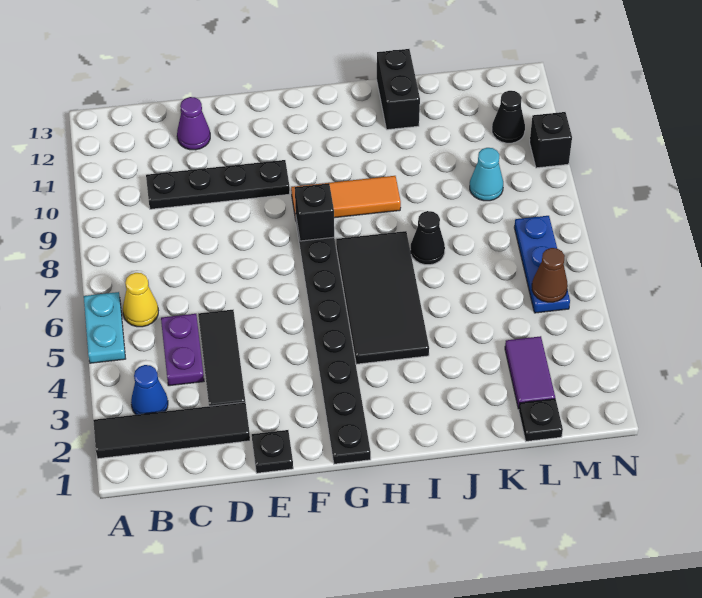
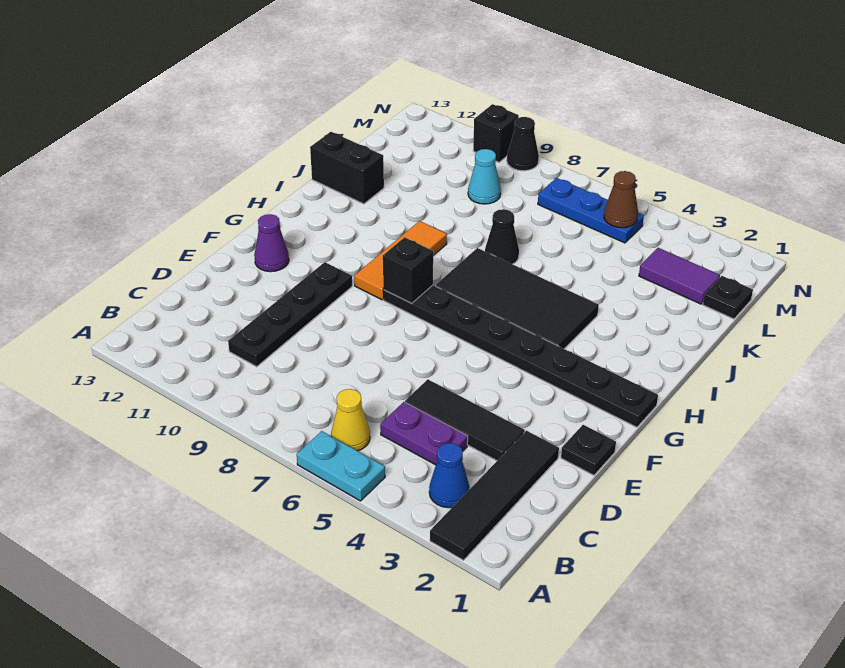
purple 1x1 cone [177,97,210,150] -> purple 1x1 cone moved to [254,214,289,272]
black 1x1 cone [492,91,525,143] -> black 1x1 cone moved to [507,117,539,171]

